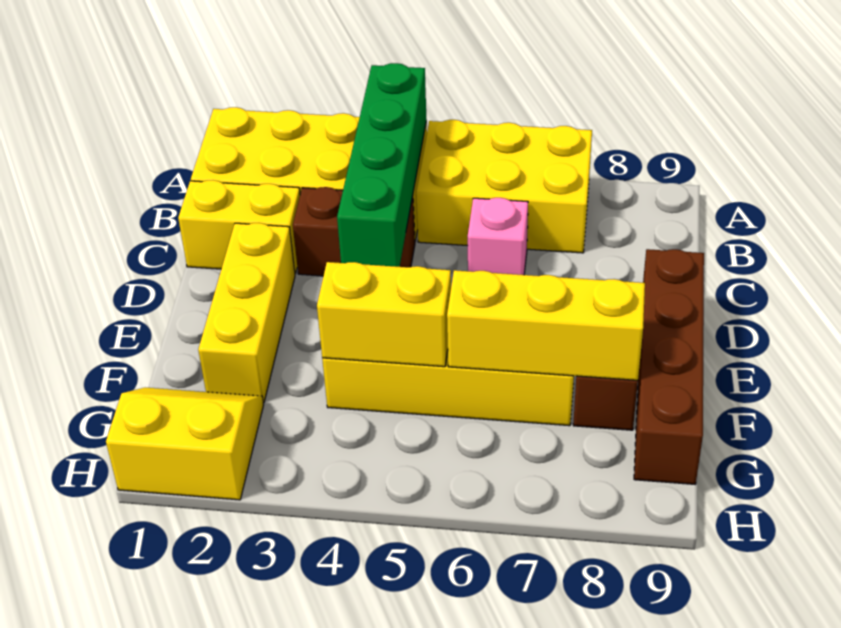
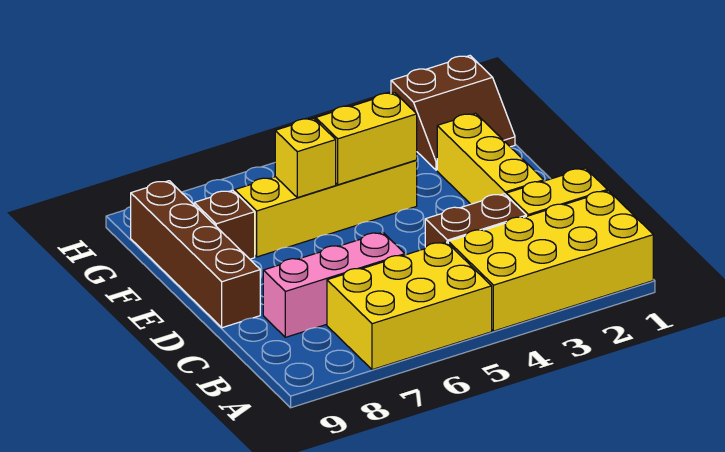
green 1x4 brick [337,63,427,267] -> none
pink 1x1 brick [468,198,528,275] -> pink 1x3 brick [263,232,405,337]
yellow 1x3 brick [447,270,645,380] -> yellow 1x1 brick [275,118,336,198]
yellow 2x2 slope [106,388,264,500] -> brown 2x2 slope [391,56,515,170]

